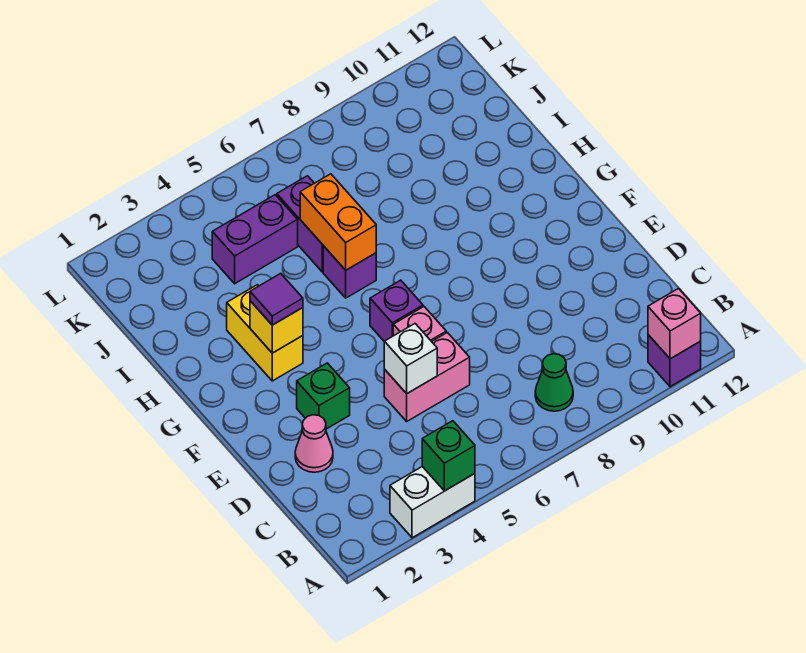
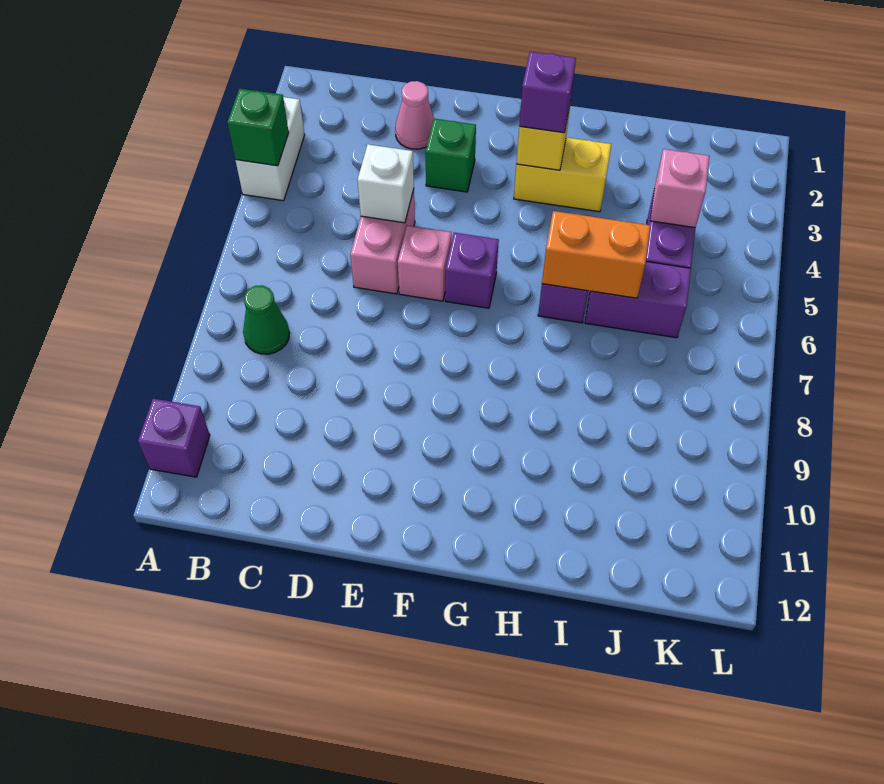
pink 1x1 brick [648,289,701,359] -> pink 1x1 brick moved to [650,149,709,228]
purple 1x1 tile [250,273,303,325] -> purple 1x1 brick [519,52,576,133]

